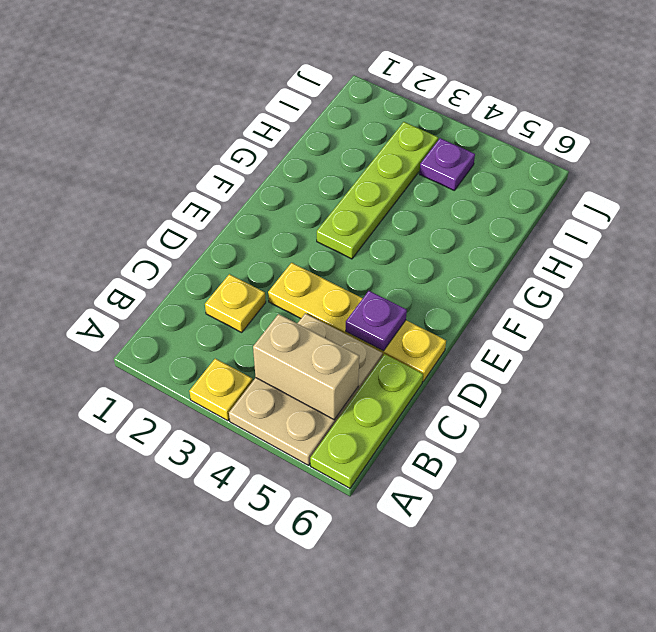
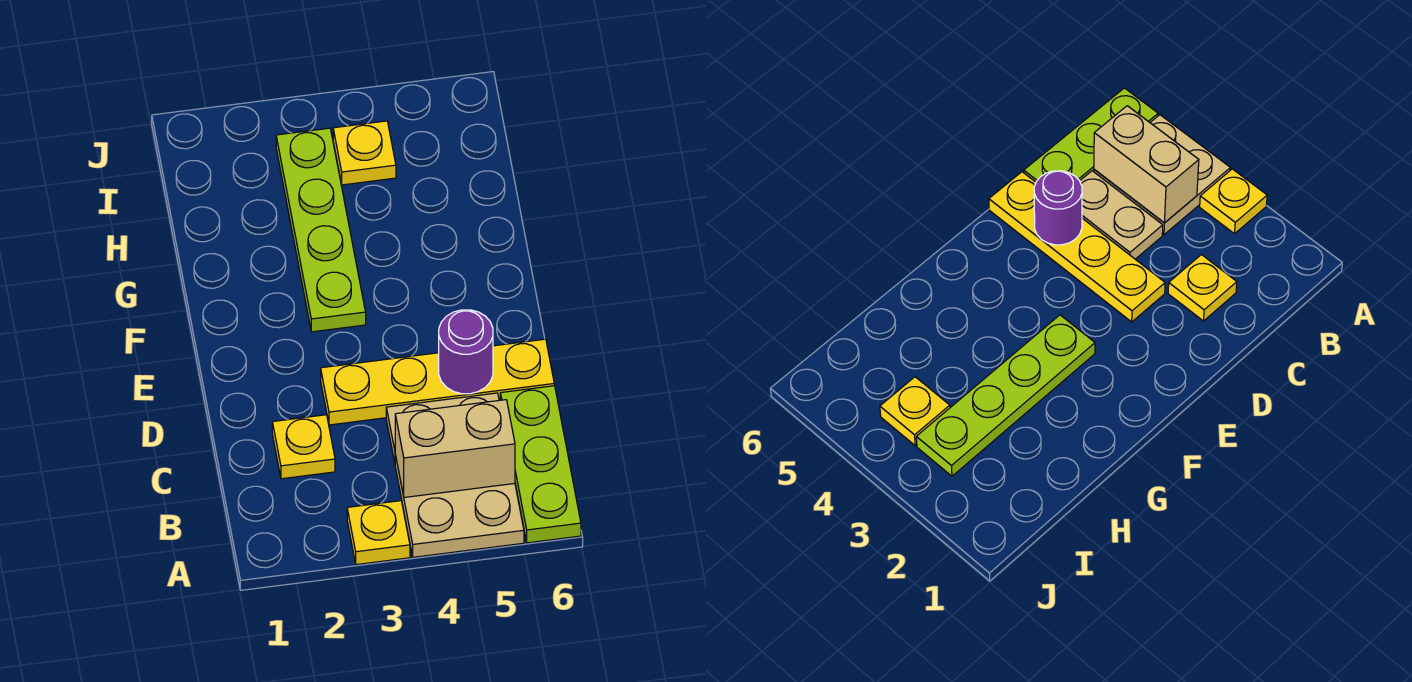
purple 1x1 plate [346,291,407,351] -> purple 1x1 round brick [439,310,493,394]
purple 1x1 plate [419,138,475,190] -> yellow 1x1 plate [333,121,396,185]

